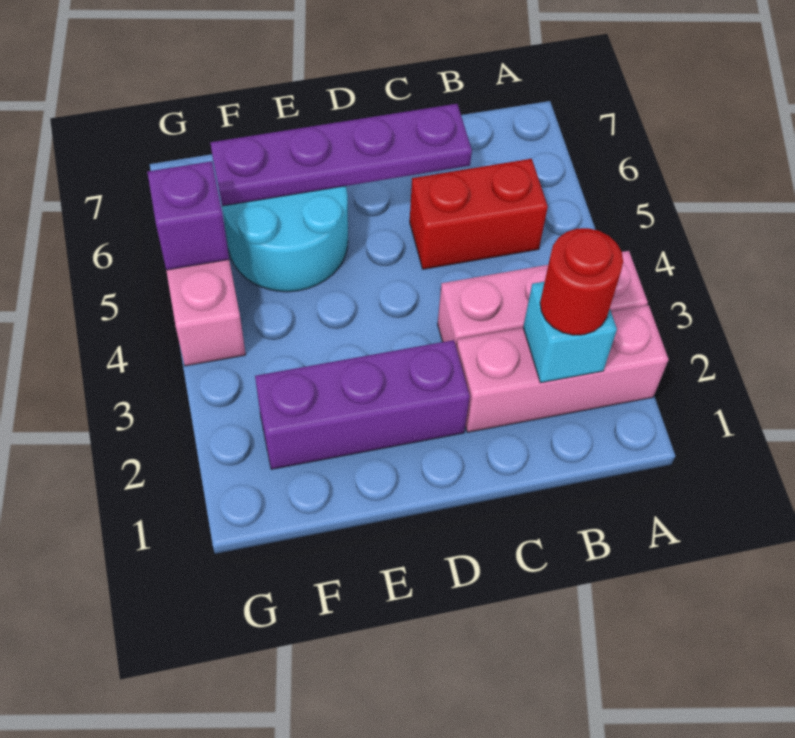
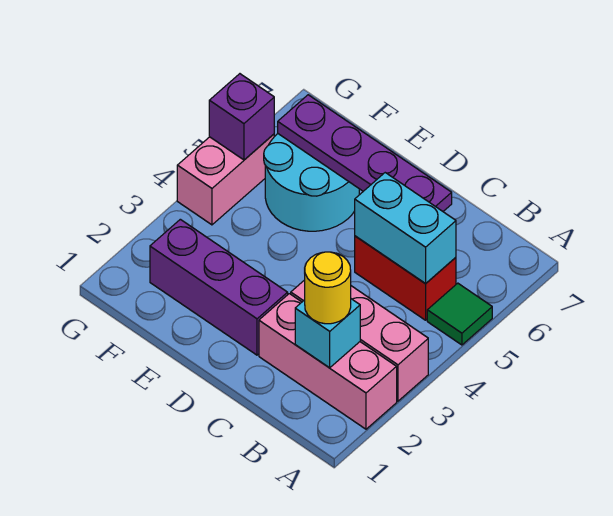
none -> green 1x1 tile [427,283,492,345]
red 1x1 round brick [540,228,623,335] -> yellow 1x1 round brick [305,252,351,324]
none -> cyan 1x2 brick [355,173,456,284]

